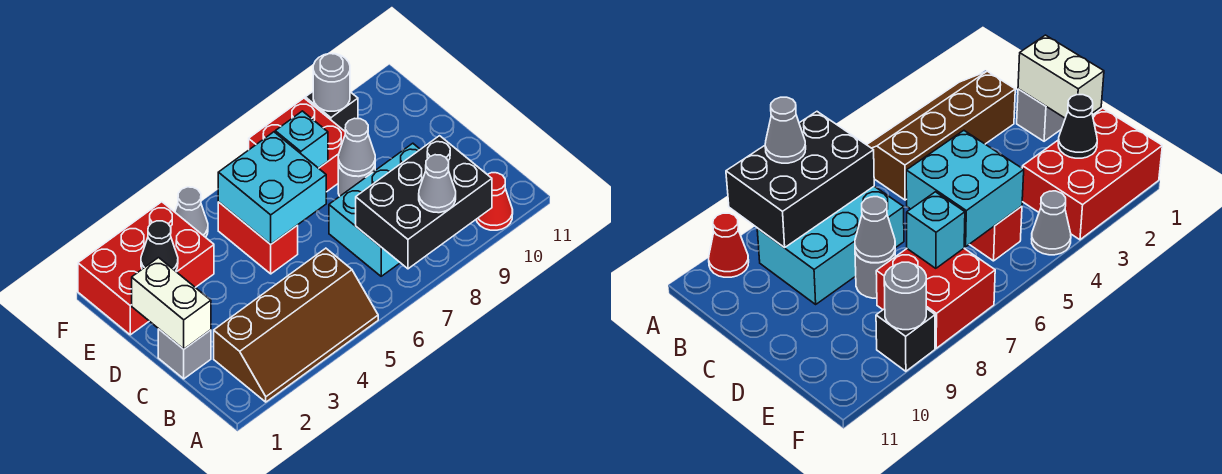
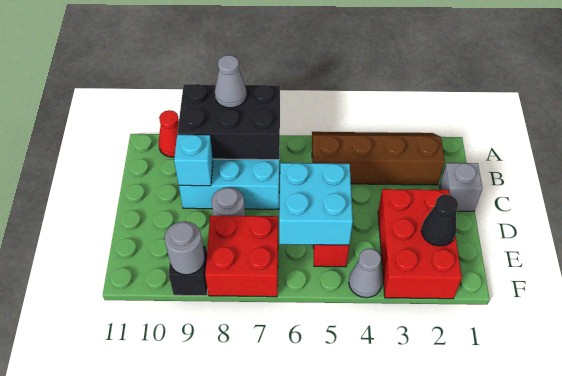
white 1x2 brick [132,258,211,349] -> none
grey 1x1 cone [338,118,375,176] -> none
red 2x3 brick [78,202,214,335] -> red 2x3 brick turned to [378,189,462,299]
cyan 1x1 brick [275,111,328,168] -> cyan 1x1 brick moved to [174,135,213,186]

